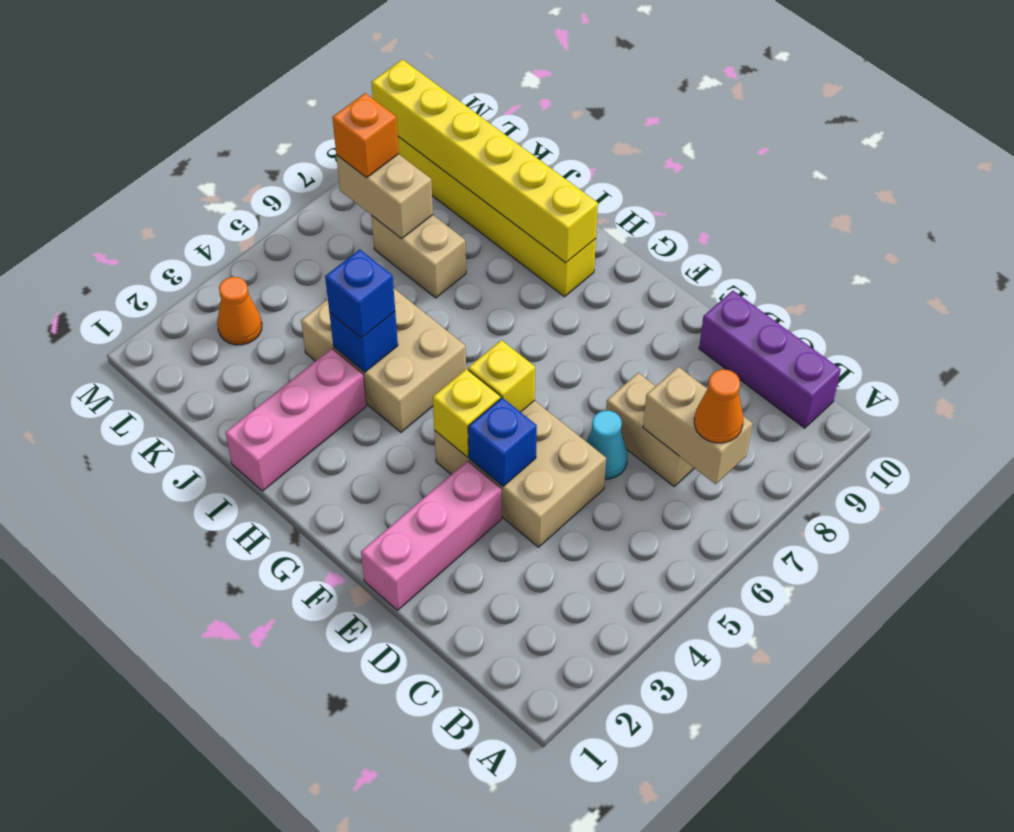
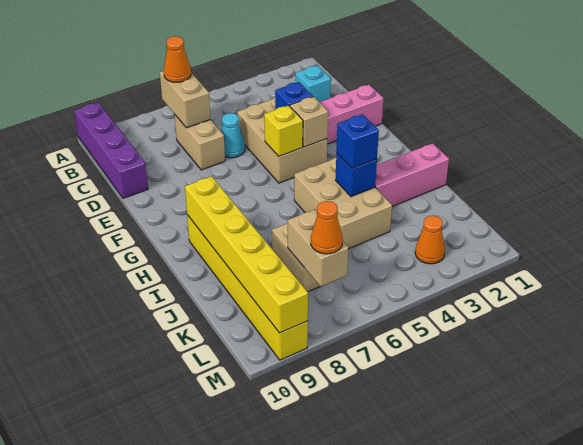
purple 1x3 brick [699,291,841,428] -> purple 1x4 brick [74,103,148,198]
none -> cyan 1x1 brick [296,65,331,102]
yellow 1x1 brick [433,369,500,457] -> tan 1x1 brick [290,97,328,147]
orange 1x1 brick [332,93,399,177] -> orange 1x1 cone [311,201,343,254]

